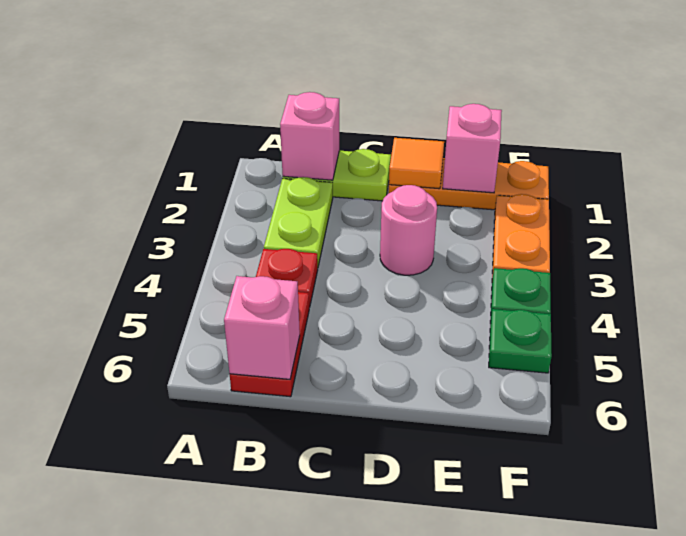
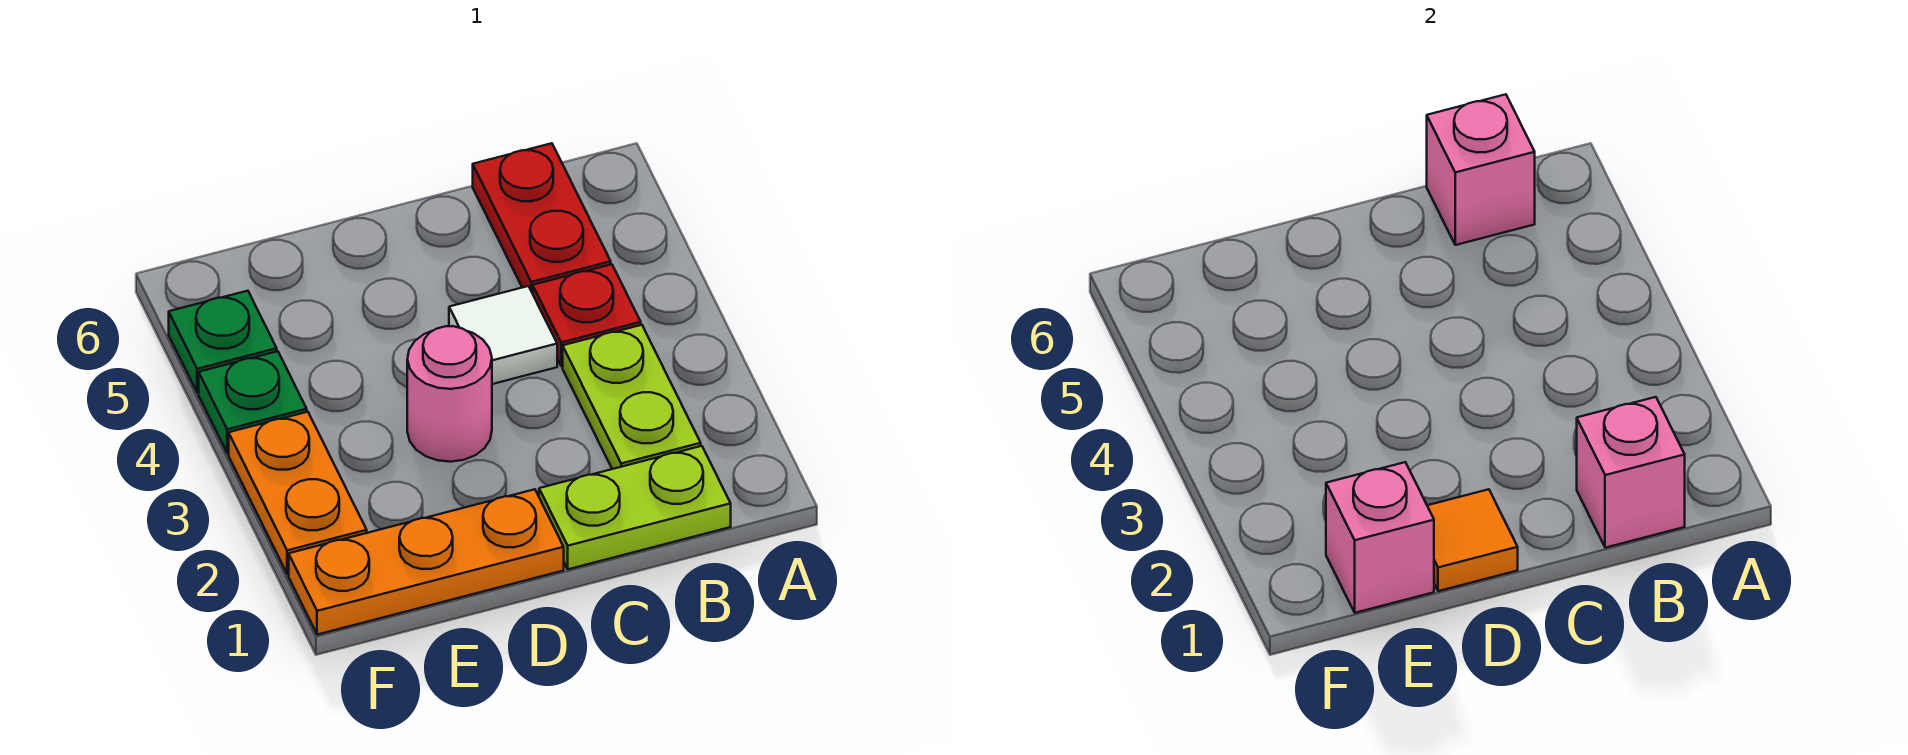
none -> white 1x1 tile [449,286,557,384]

